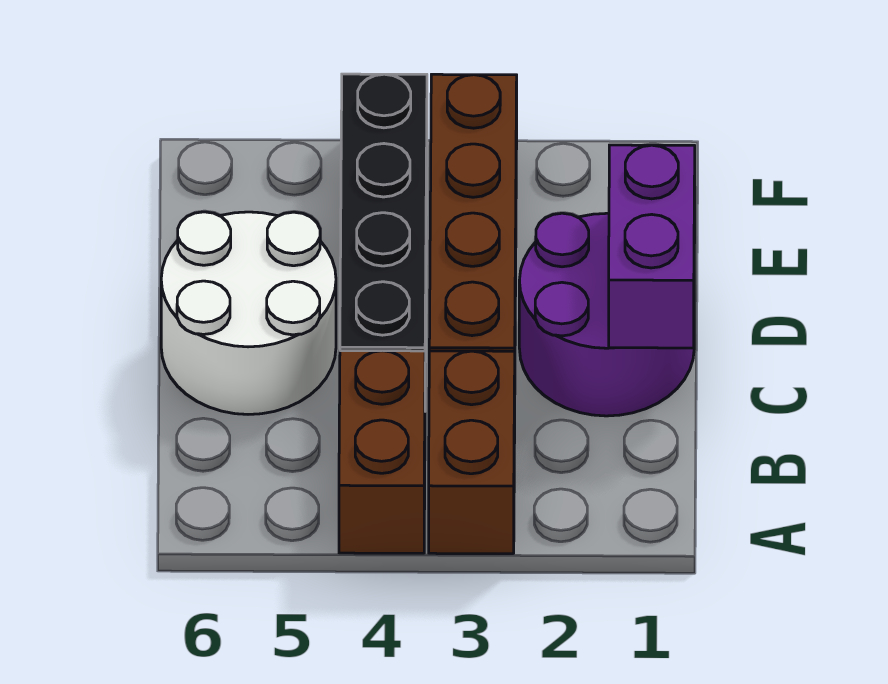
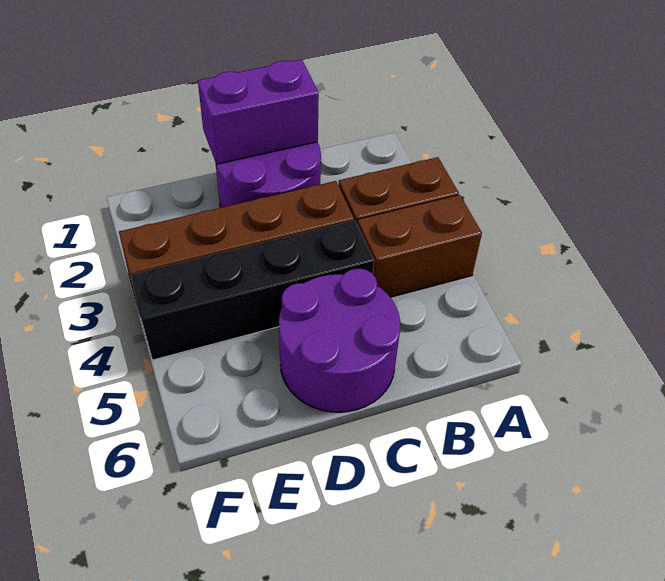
white 2x2 round brick [161,212,336,414] -> purple 2x2 round brick [279,269,400,412]

